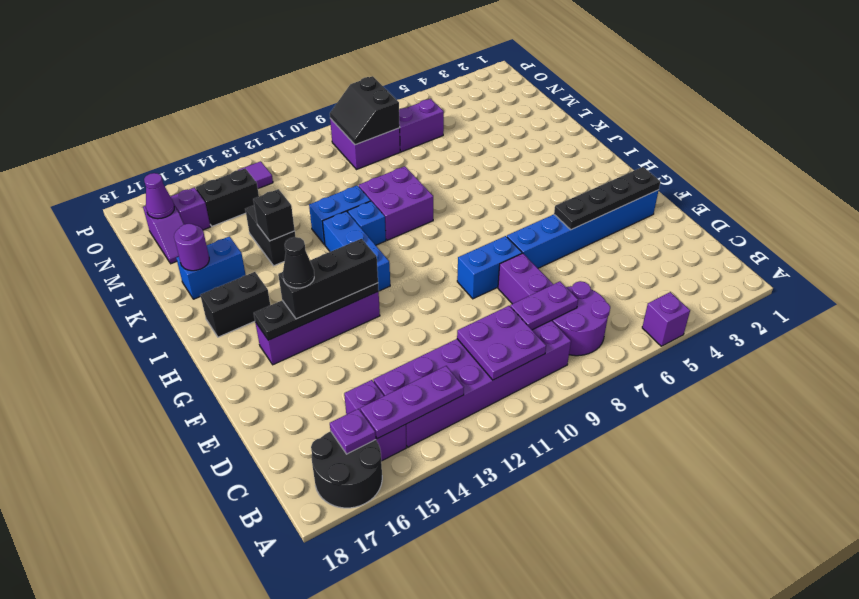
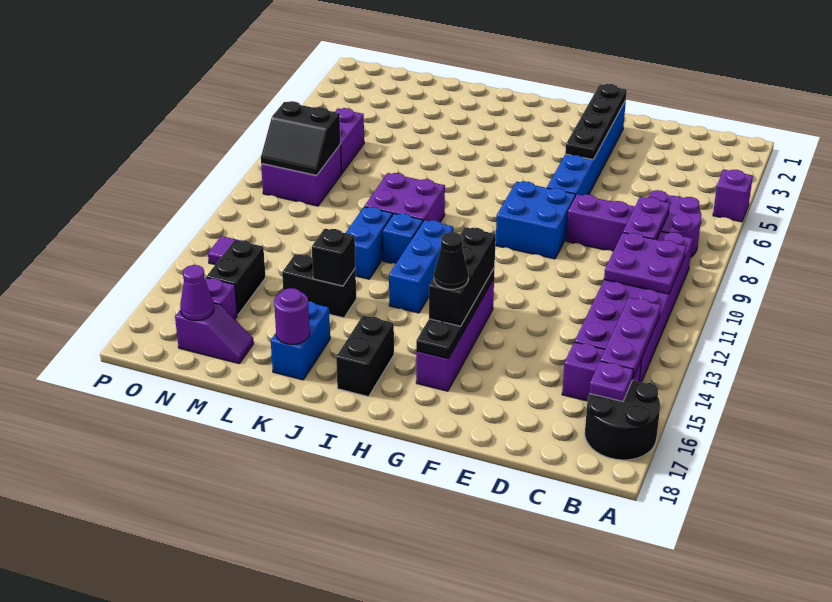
blue 1x2 brick [457,236,522,299] -> blue 2x2 brick [496,182,575,259]
blue 1x3 brick [322,211,390,291] -> blue 1x3 brick turned to [389,220,453,313]

